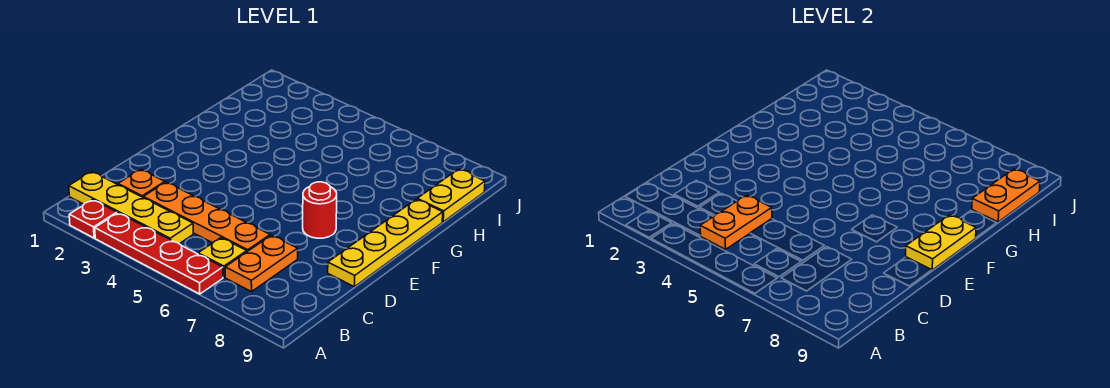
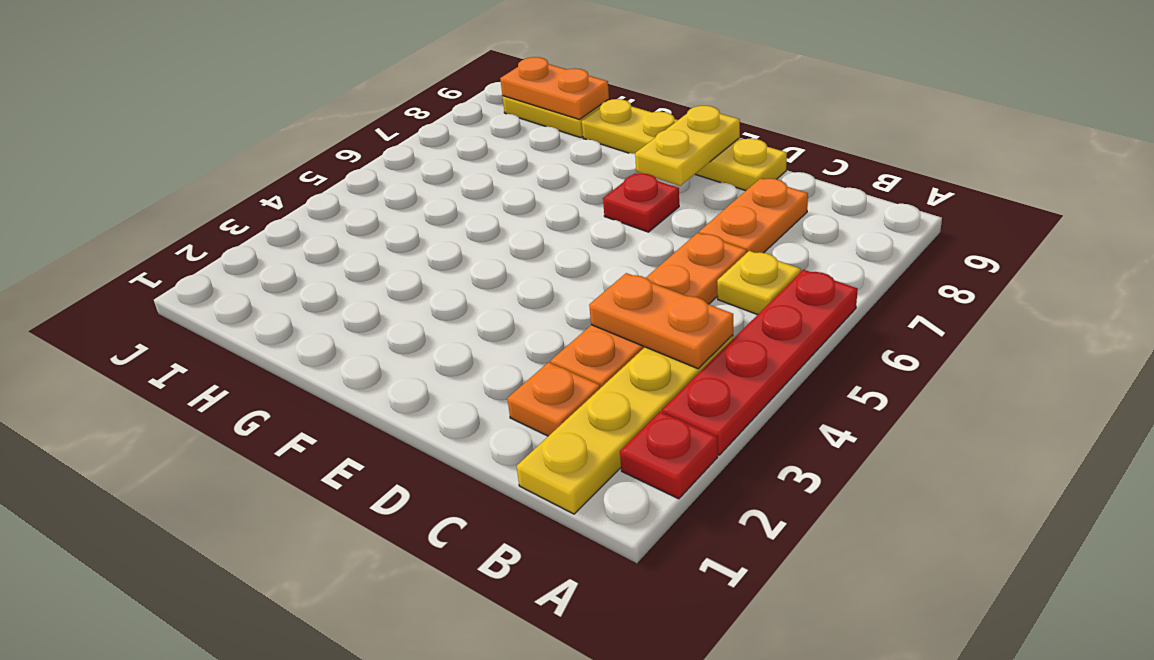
orange 1x2 plate [225,235,298,292] -> orange 1x2 plate turned to [699,178,808,253]
red 1x1 round brick [303,182,337,238] -> red 1x1 plate [603,174,679,232]
yellow 1x2 plate [906,215,976,270] -> yellow 1x2 plate turned to [635,106,740,186]

